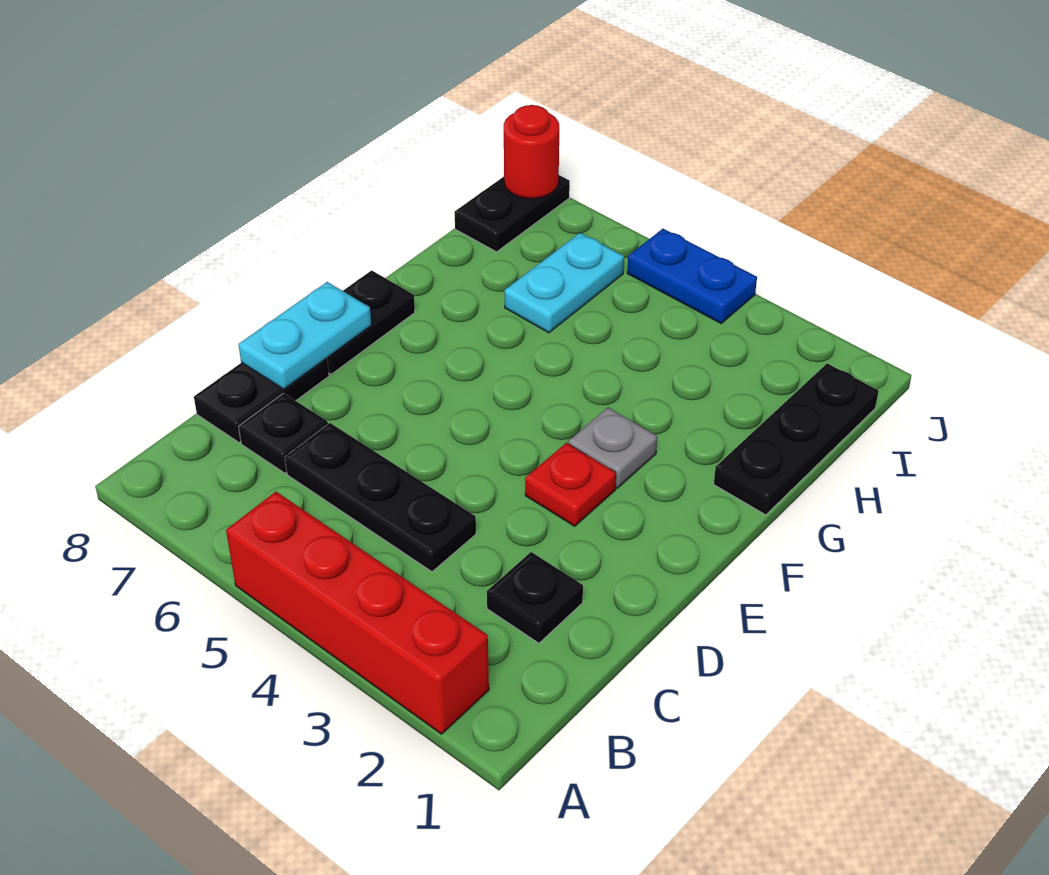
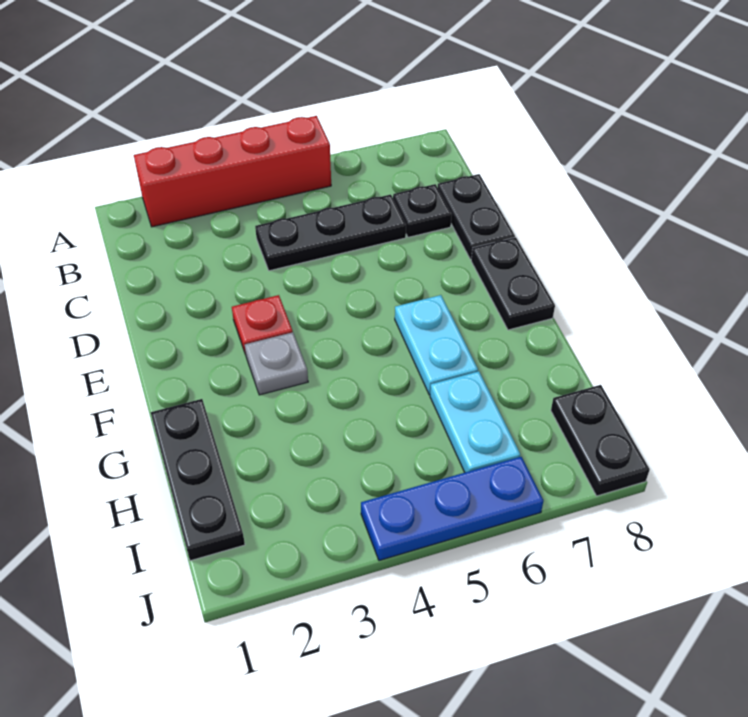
black 1x1 plate [487,552,583,643] -> none
cyan 1x2 plate [238,282,371,389] -> cyan 1x2 plate moved to [395,295,478,395]
blue 1x2 plate [627,229,757,323] -> blue 1x3 plate [361,457,543,561]
red 1x1 round brick [504,105,559,199] -> none

